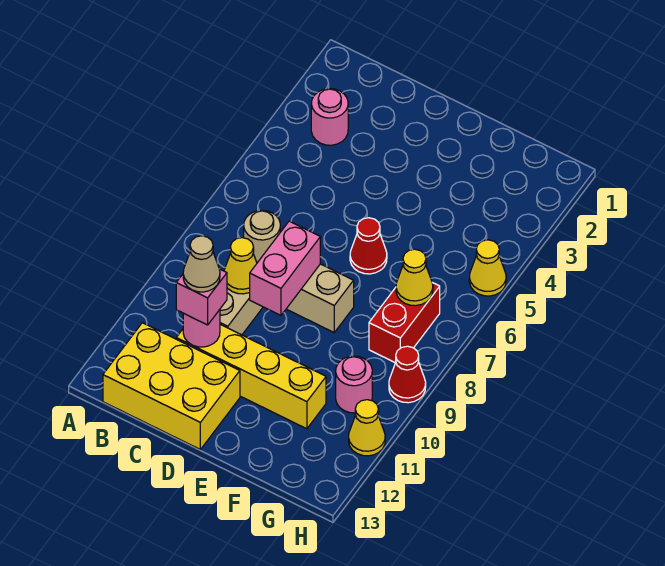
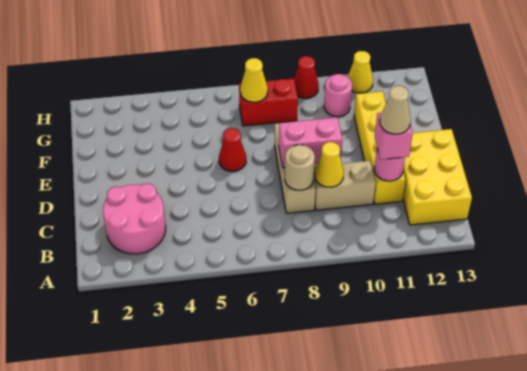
pink 1x1 round brick [311,89,348,145] -> pink 2x2 round brick [103,183,166,254]
yellow 1x1 cone [469,240,506,296] -> none

